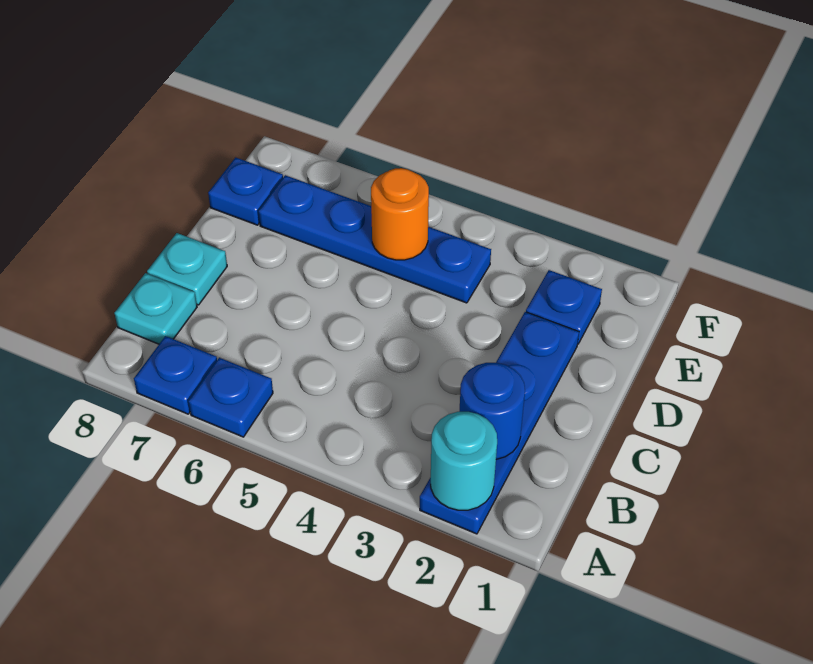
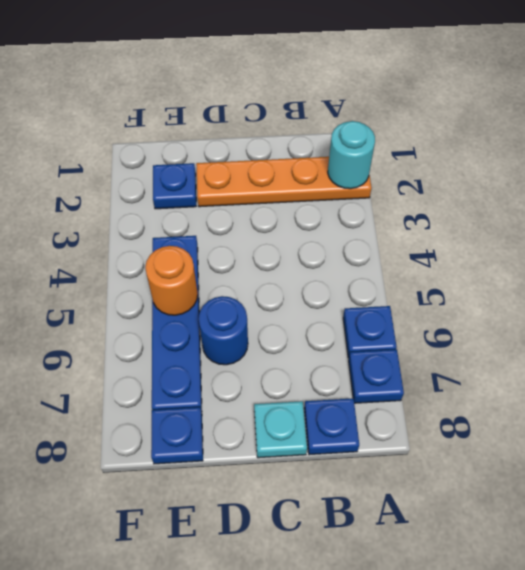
blue 1x4 plate [420,312,579,534] -> orange 1x4 plate [196,157,371,207]
blue 1x1 round brick [459,363,525,459] -> blue 1x1 round brick moved to [199,296,248,365]
cyan 1x1 plate [114,273,197,344] -> blue 1x1 plate [304,398,359,455]

